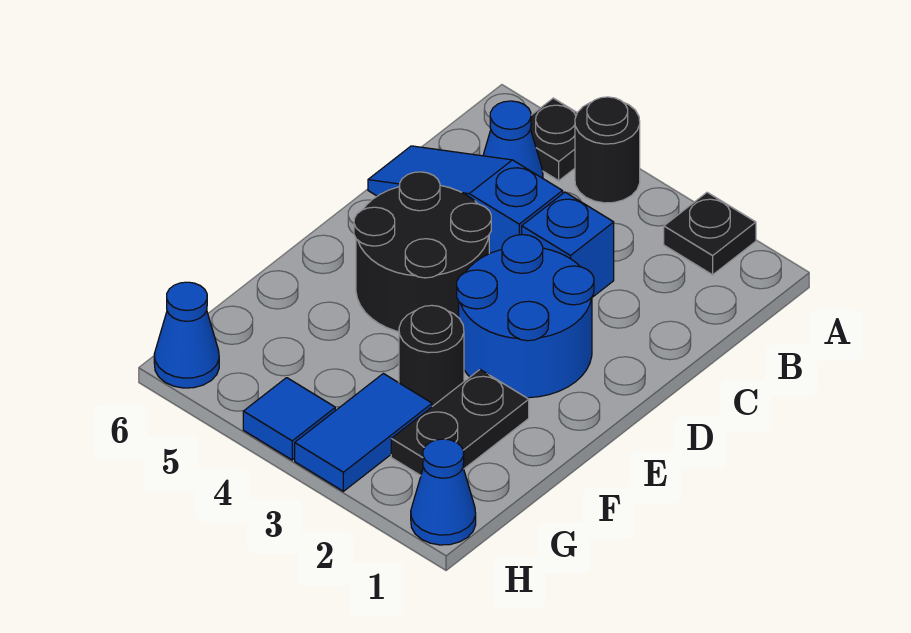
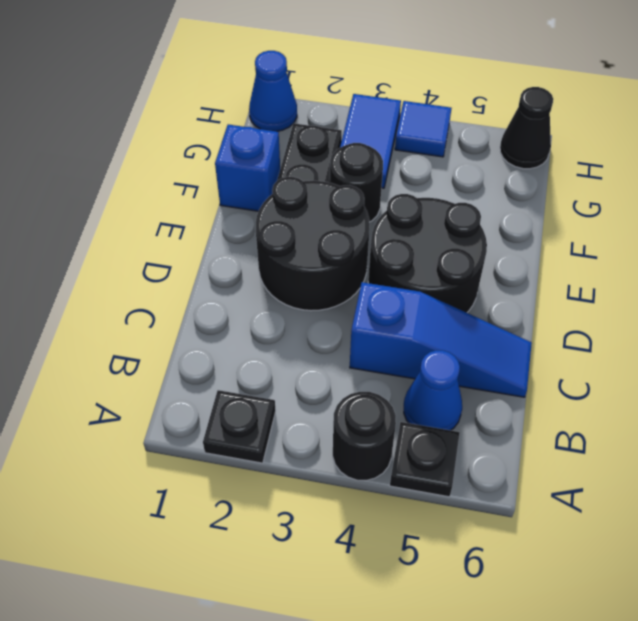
blue 1x1 brick [522,192,614,297] -> blue 1x1 brick moved to [215,124,280,211]
blue 2x2 round brick [457,235,594,398] -> black 2x2 round brick [256,177,370,311]
blue 1x1 cone [154,282,219,388] -> black 1x1 cone [500,87,553,169]

